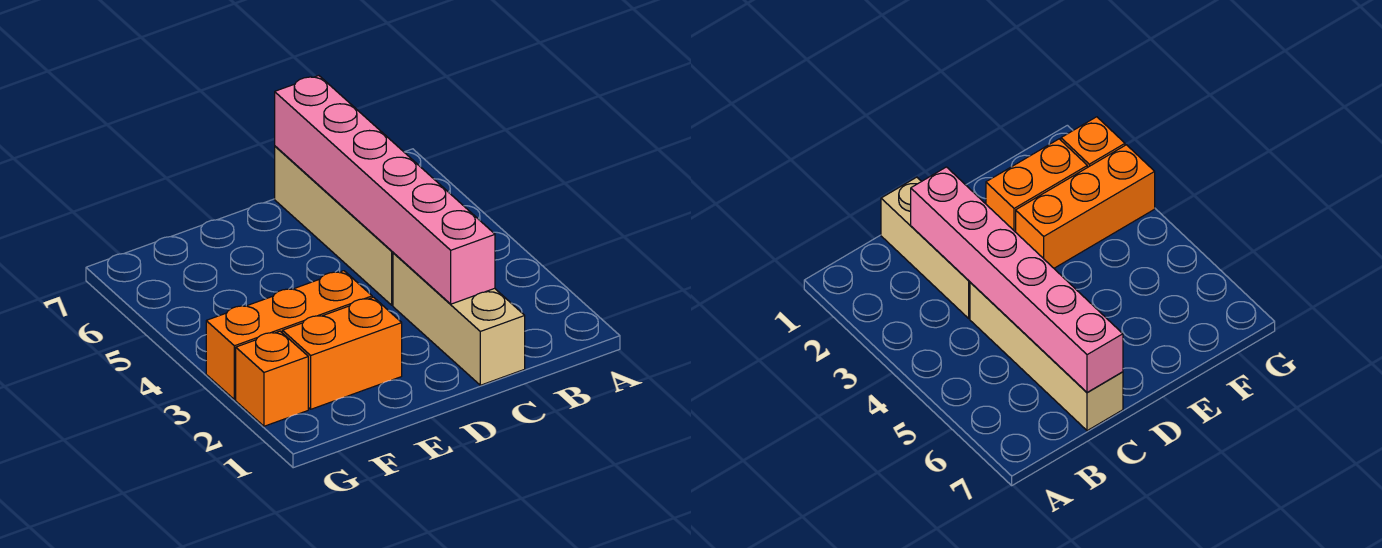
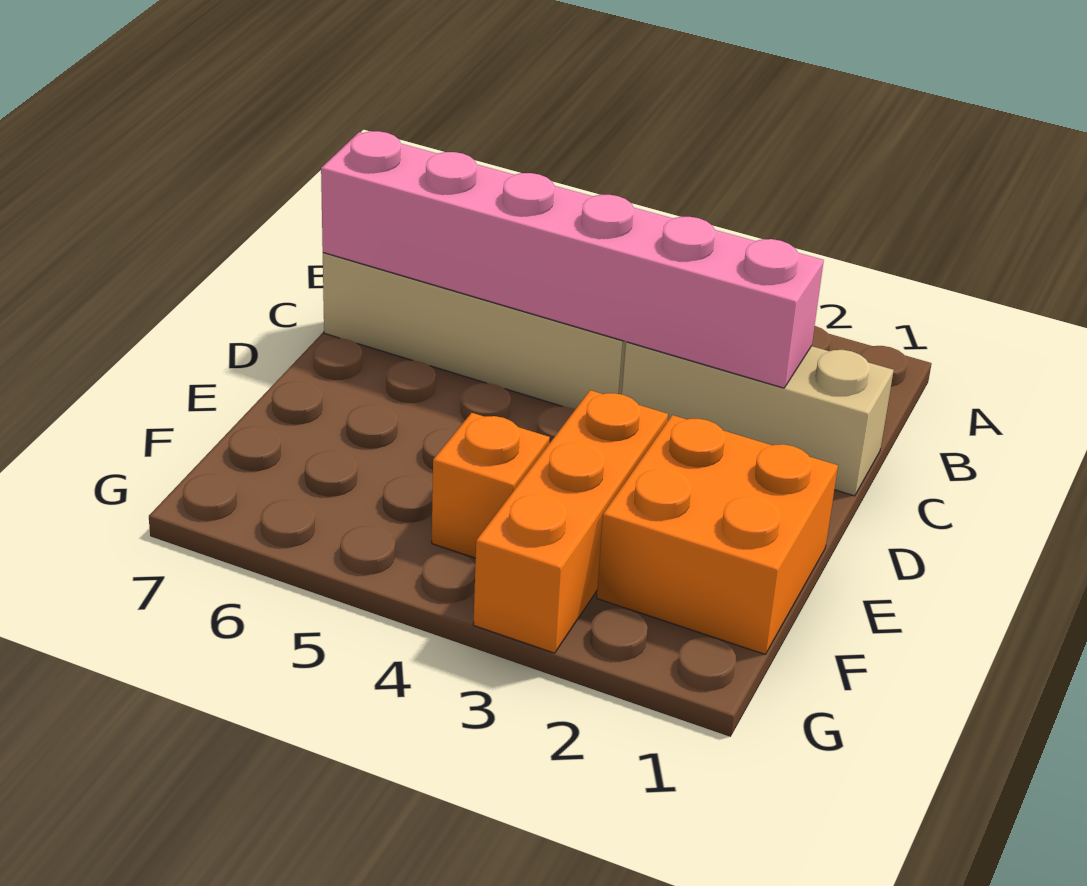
orange 1x2 brick [282,297,402,409] -> orange 2x2 brick [597,415,838,654]
orange 1x1 brick [236,331,308,426] -> orange 1x1 brick moved to [432,413,550,558]

